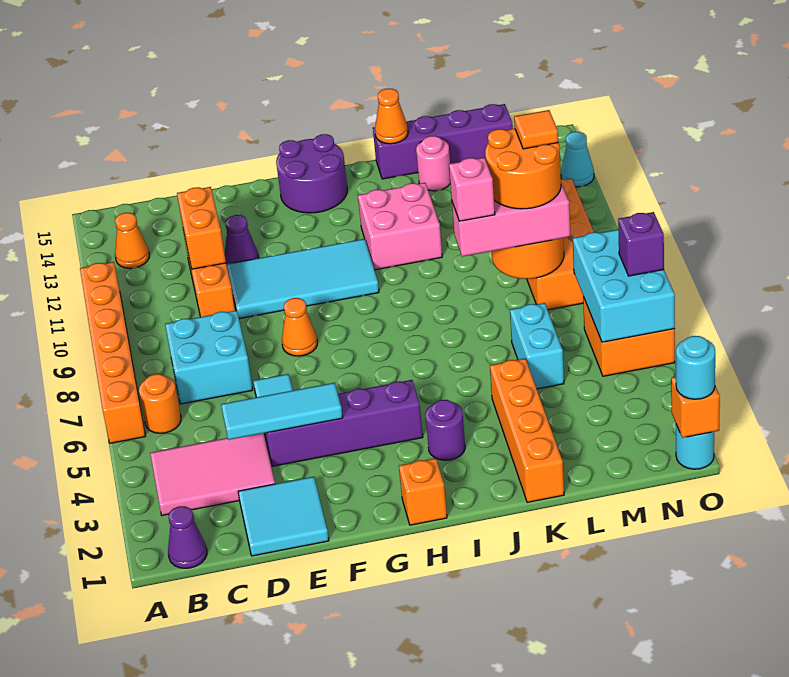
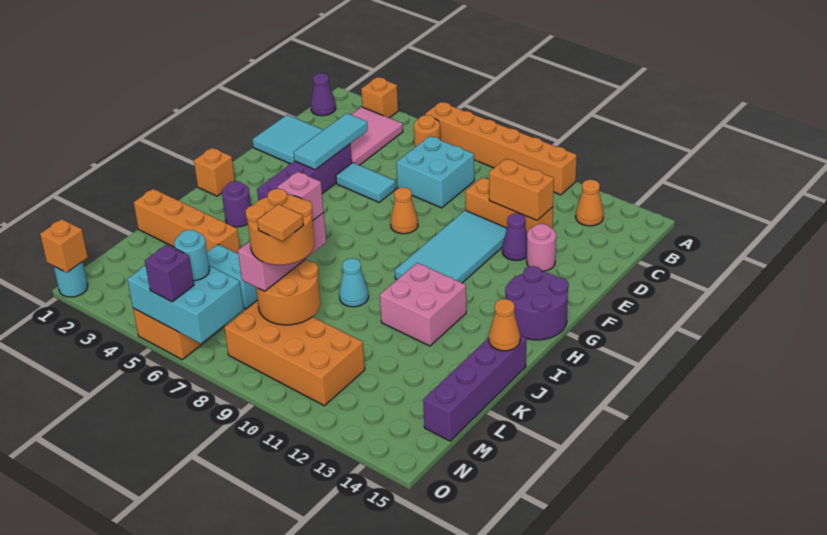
none -> orange 1x1 brick [361,77,398,118]
pink 1x1 round brick [416,136,450,191] -> pink 1x1 round brick moved to [527,224,556,271]
cyan 1x1 round brick [676,336,715,399] -> cyan 1x1 round brick moved to [174,230,210,281]
cyan 1x1 cone [561,132,594,187] -> cyan 1x1 cone moved to [339,258,369,307]

